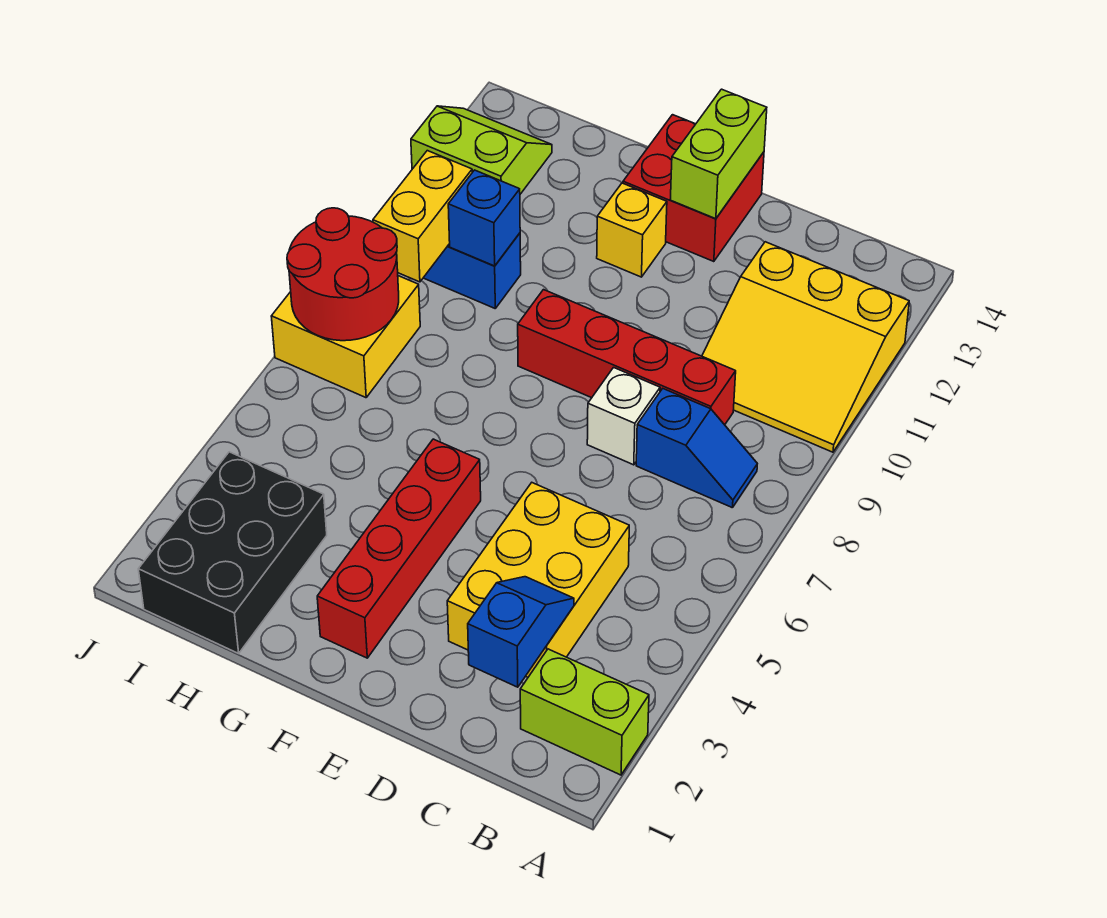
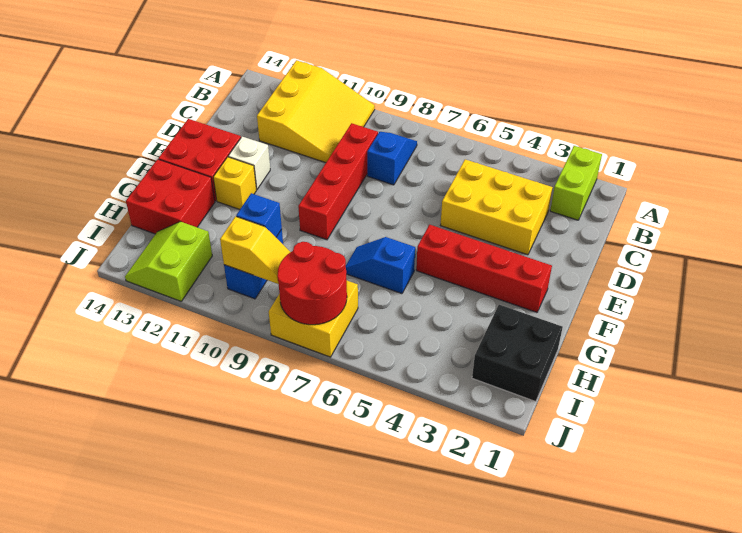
blue 1x2 slope [468,577,574,687] -> blue 1x2 slope moved to [346,237,415,294]
white 1x1 brick [587,368,660,465] -> white 1x1 brick moved to [228,137,270,189]
lime 1x2 brick [670,89,767,219] -> none
none -> red 2x2 brick [126,159,215,234]
black 2x3 brick [138,452,327,653] -> black 2x2 brick [472,305,563,402]
yellow 1x2 brick [373,151,472,282] -> yellow 1x2 slope [220,216,290,284]

